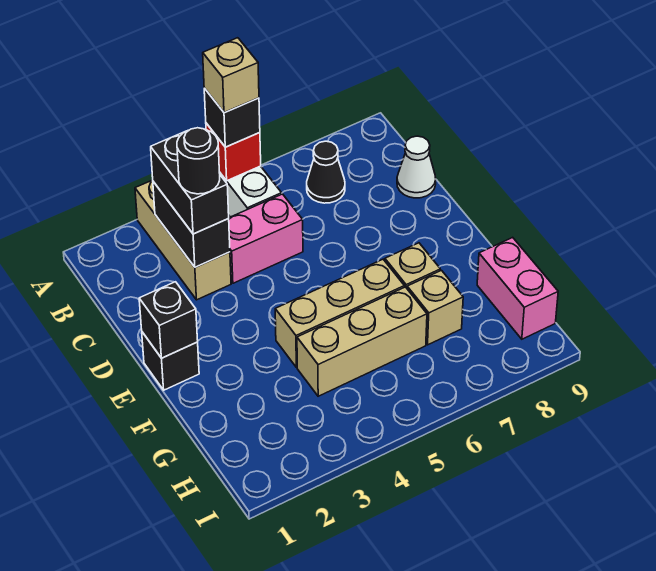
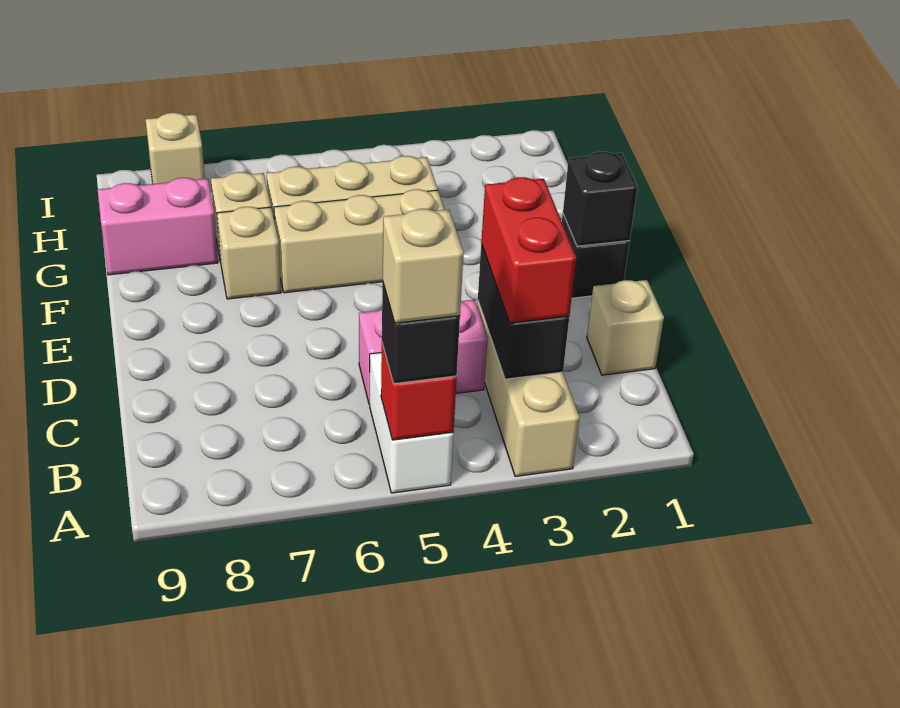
black 1x2 brick [151,131,229,234] -> red 1x2 brick [481,177,576,323]
black 1x1 cone [307,141,345,203] -> none
none -> tan 1x1 brick [587,280,664,375]
black 1x1 round brick [177,128,220,194] -> none
white 1x1 cone [397,136,436,198] -> none
pink 1x2 brick [477,237,558,339] -> pink 1x2 brick turned to [98,178,218,275]
none -> tan 1x1 brick [146,113,205,184]

